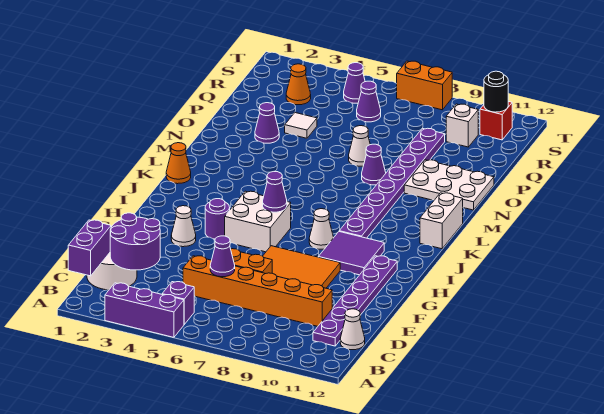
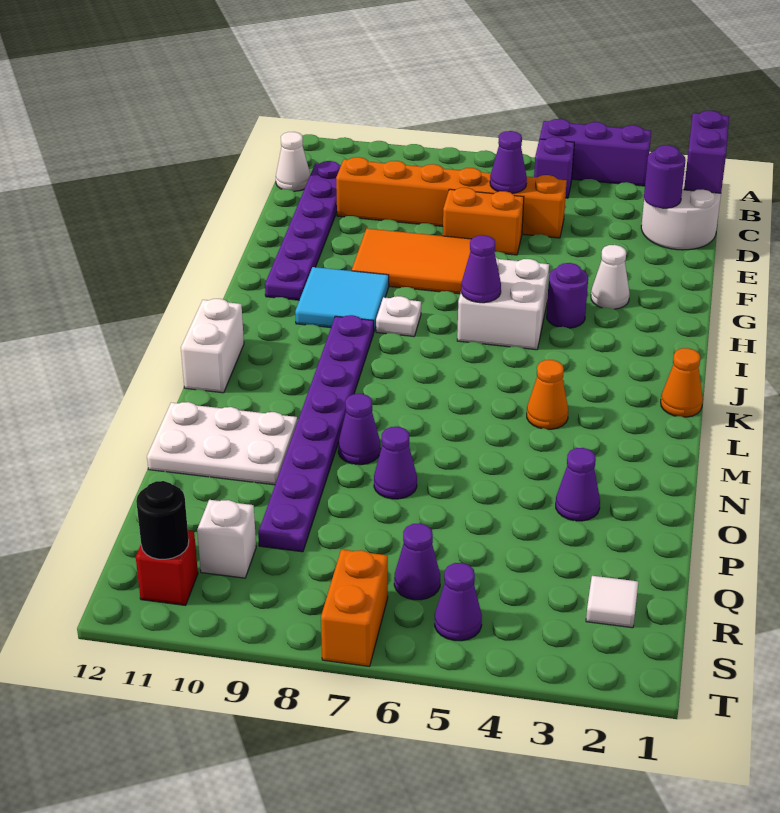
purple 2x2 round brick [110,213,160,270] -> purple 1x1 round brick [644,145,686,208]
purple 2x2 tile [318,232,384,275] -> cyan 2x2 tile [295,267,389,331]
white 1x1 cone [309,209,334,249] -> white 1x1 plate [376,296,421,336]
white 1x1 cone [349,126,370,166] -> purple 1x1 cone [374,427,417,499]
white 1x1 tile [285,113,317,138] -> white 1x1 tile moved to [586,576,638,628]
orange 1x1 cone [286,64,311,105] -> orange 1x1 cone moved to [527,360,568,429]
orange 1x2 brick [397,61,452,110] -> orange 1x2 brick turned to [321,549,388,666]

